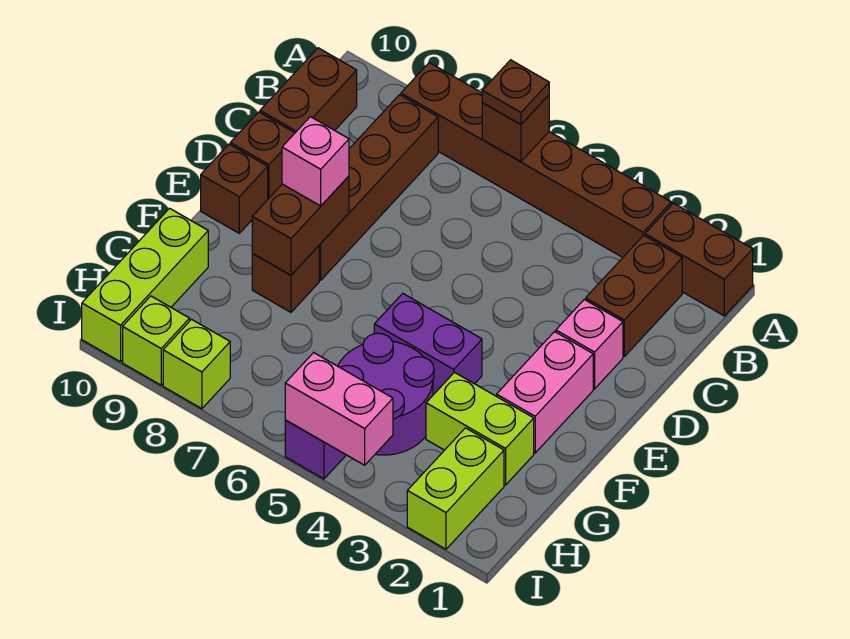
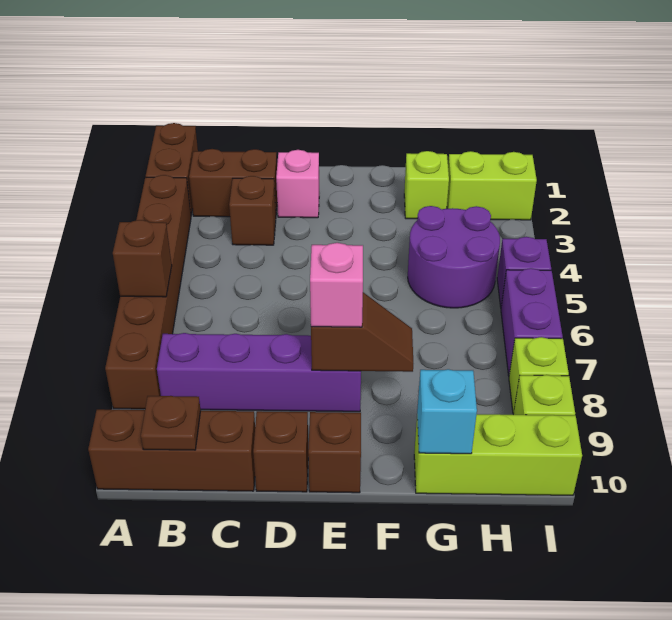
brown 1x1 plate [482,60,549,125] -> brown 1x1 plate moved to [141,396,201,450]
brown 1x4 brick [319,95,438,280] -> purple 1x4 brick [157,333,361,412]
brown 1x2 brick [260,48,357,133] -> brown 1x3 brick [88,409,255,491]
pink 1x2 brick [497,332,593,453] -> none
brown 1x2 brick [252,176,349,275] -> brown 1x2 slope [311,293,413,372]
purple 1x2 brick [374,294,482,395] -> purple 1x2 brick moved to [501,268,563,375]
brown 1x1 brick [252,246,319,312] -> brown 1x1 brick moved to [229,176,276,245]
lime 1x2 brick [426,372,534,485] -> lime 1x1 brick [404,151,449,219]
none -> cyan 1x1 brick [417,369,477,454]
pink 1x2 brick [285,353,393,465] -> none

